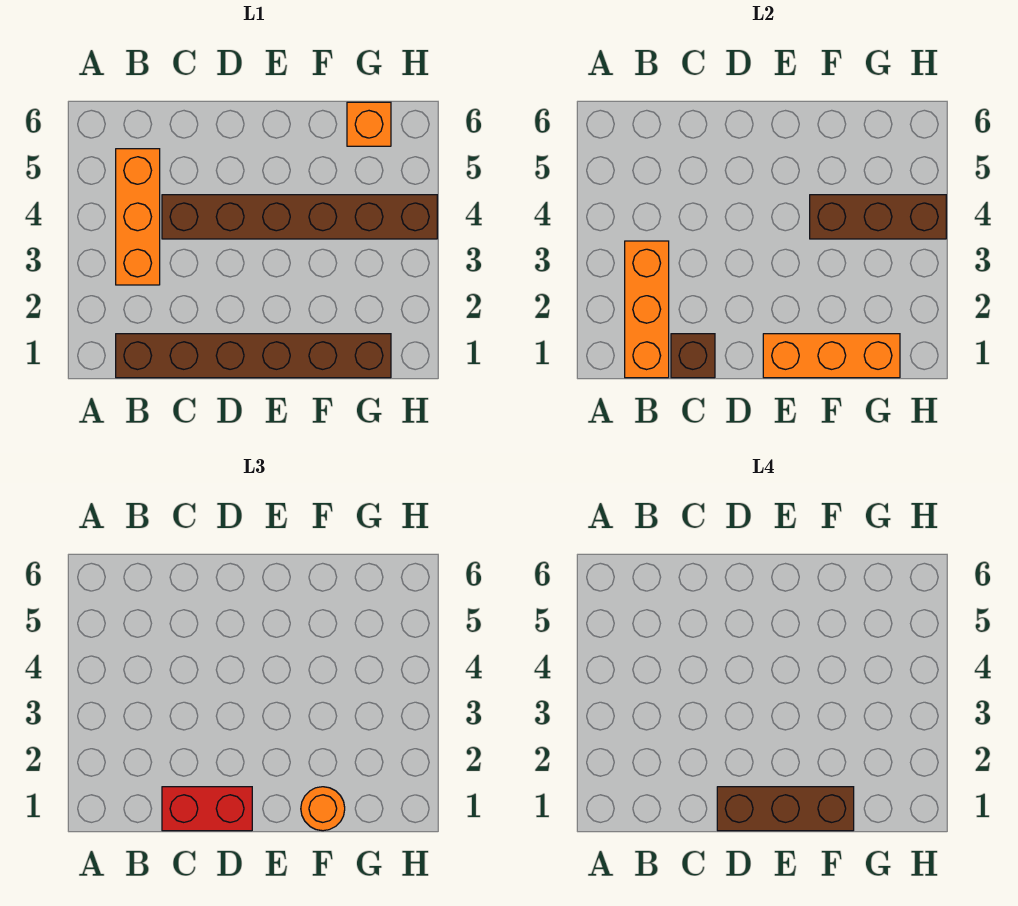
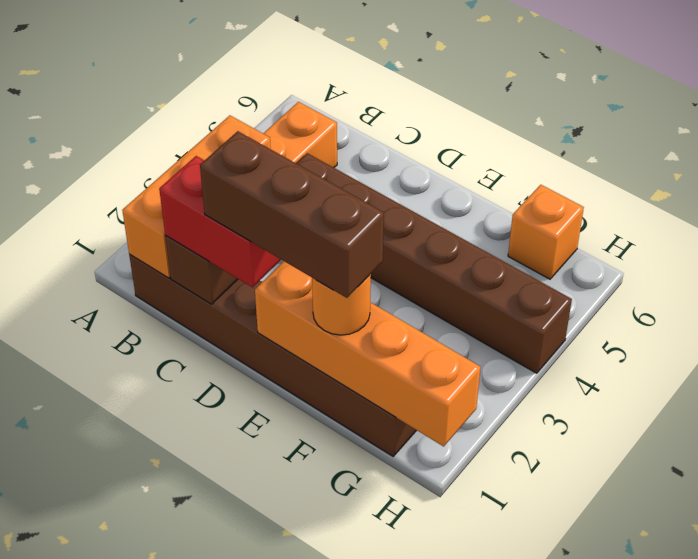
orange 1x3 brick [763,334,900,378] -> orange 1x4 brick [255,261,481,446]
brown 1x3 brick [810,195,946,239] -> none

